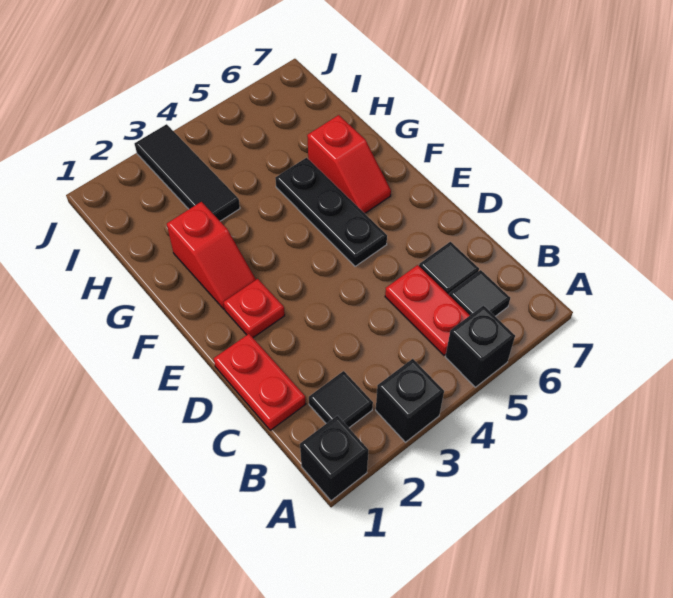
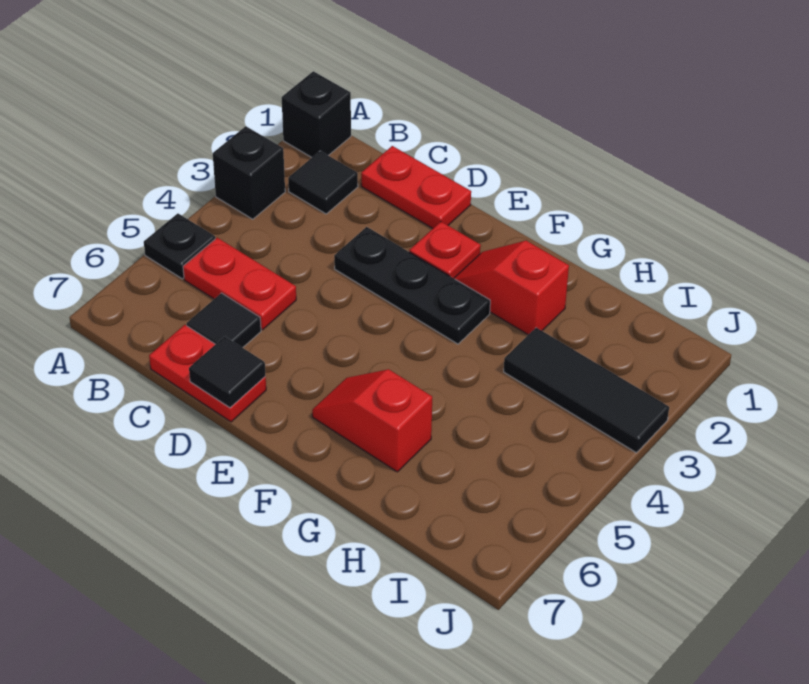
black 1x1 brick [445,306,515,387] -> black 1x1 plate [144,214,215,279]
black 1x1 tile [449,270,510,316] -> black 1x1 tile moved to [189,337,266,408]
none -> red 1x2 plate [149,325,266,422]
black 1x3 plate [275,158,387,266] -> black 1x3 plate moved to [334,227,490,344]

